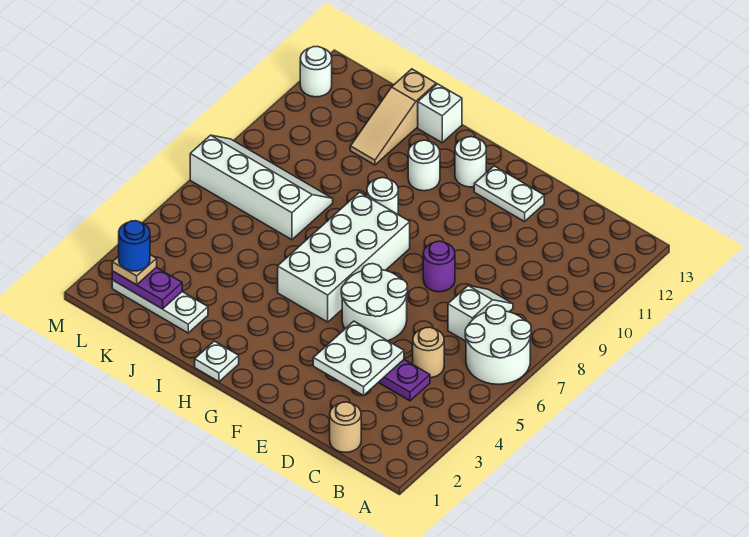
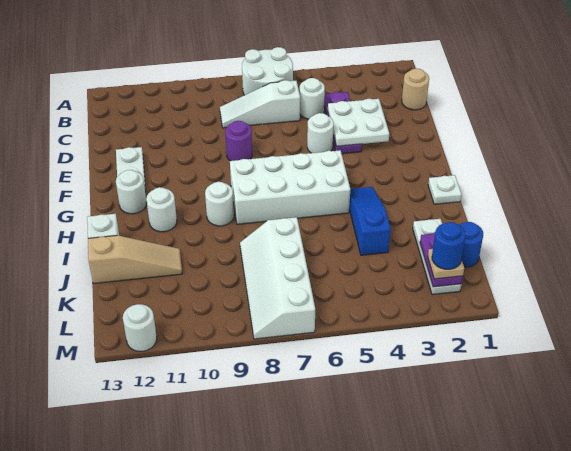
tan 1x1 round brick [413,327,444,378] -> white 1x1 round brick [300,78,325,119]
white 1x2 slope [448,286,513,341] -> white 1x3 slope [220,80,300,128]
white 2x2 round brick [341,264,408,341] -> white 1x1 round brick [307,113,334,153]
none -> blue 1x3 slope [349,187,391,255]
none -> blue 1x1 round brick [459,222,483,267]

